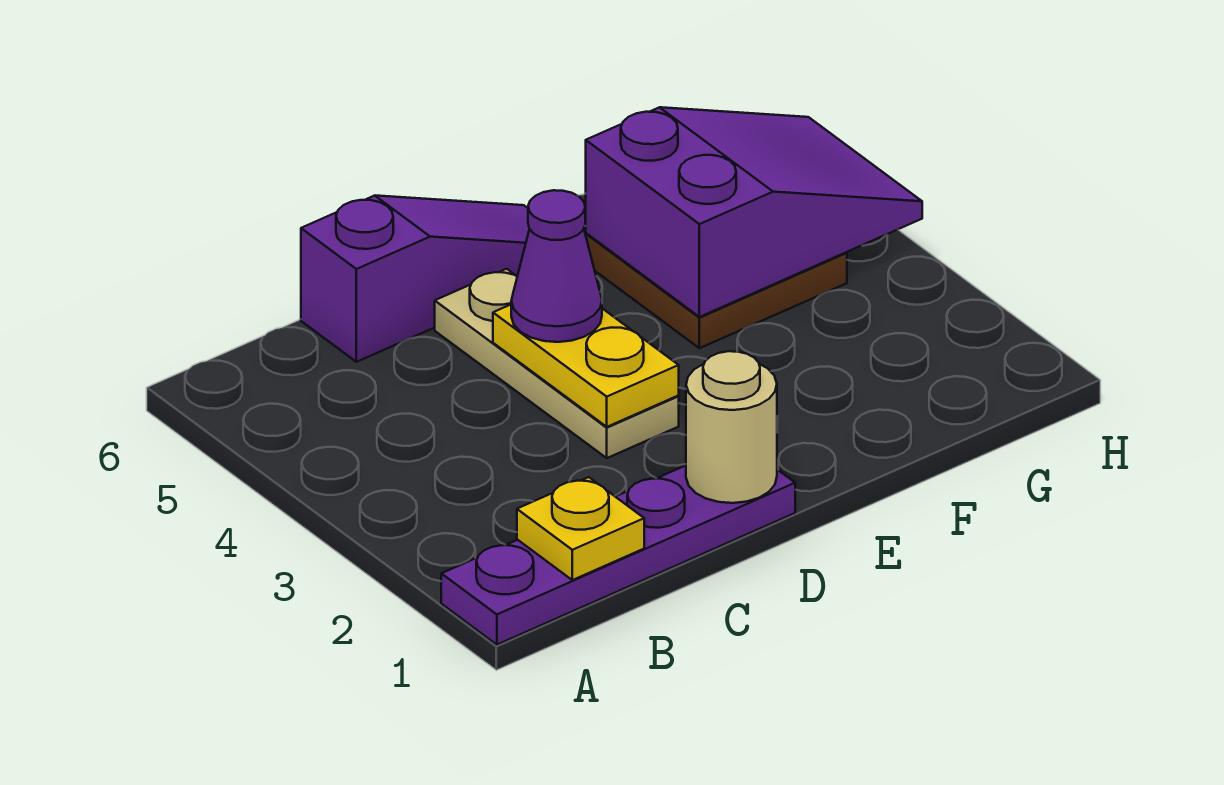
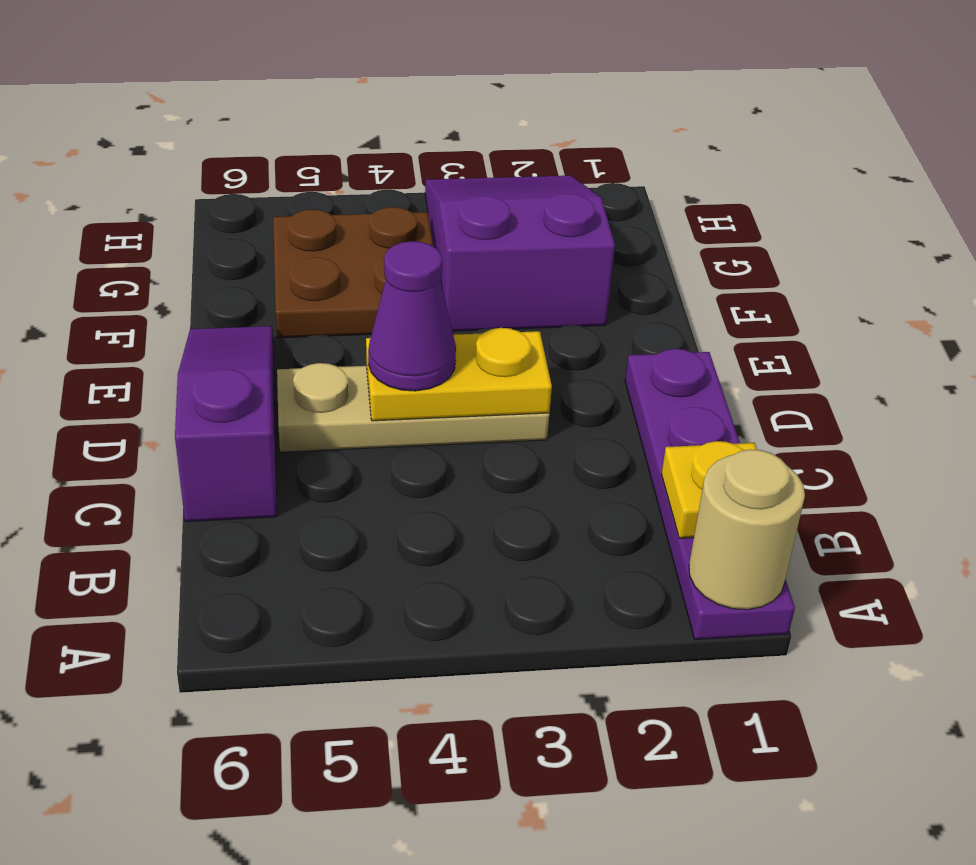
tan 1x1 round brick [686,351,777,503] -> tan 1x1 round brick moved to [689,449,805,610]
purple 2x3 slope [586,107,922,317] -> purple 2x3 slope moved to [425,176,615,331]

